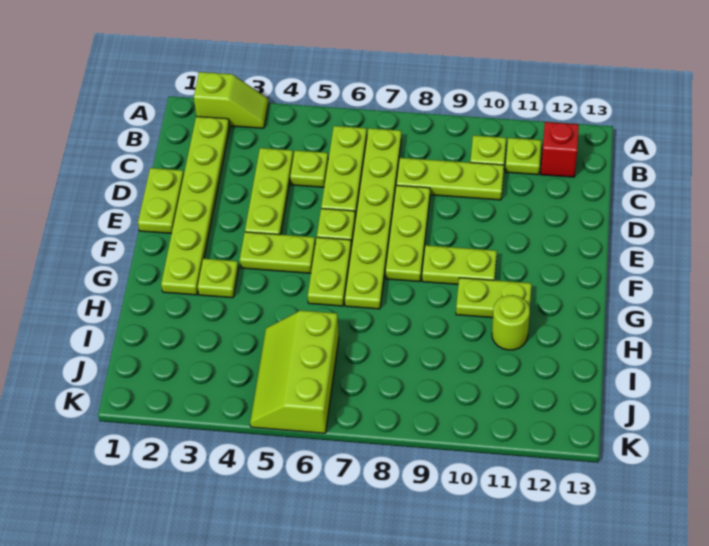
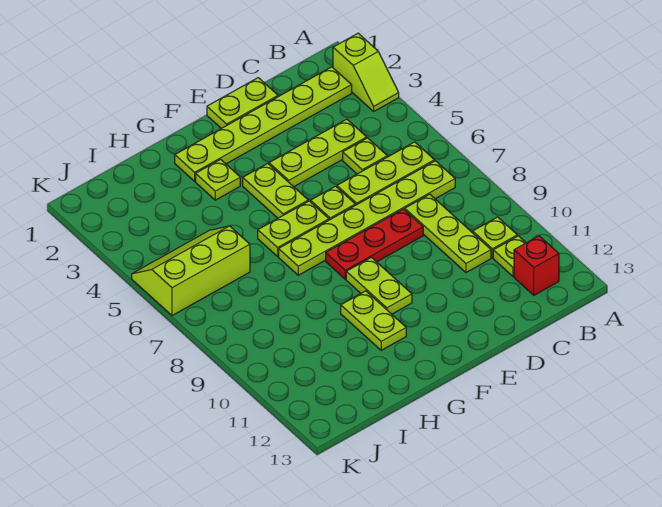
lime 1x3 plate [386,185,430,282] -> red 1x3 plate [326,209,423,279]
lime 1x1 round brick [492,295,530,350] -> none

